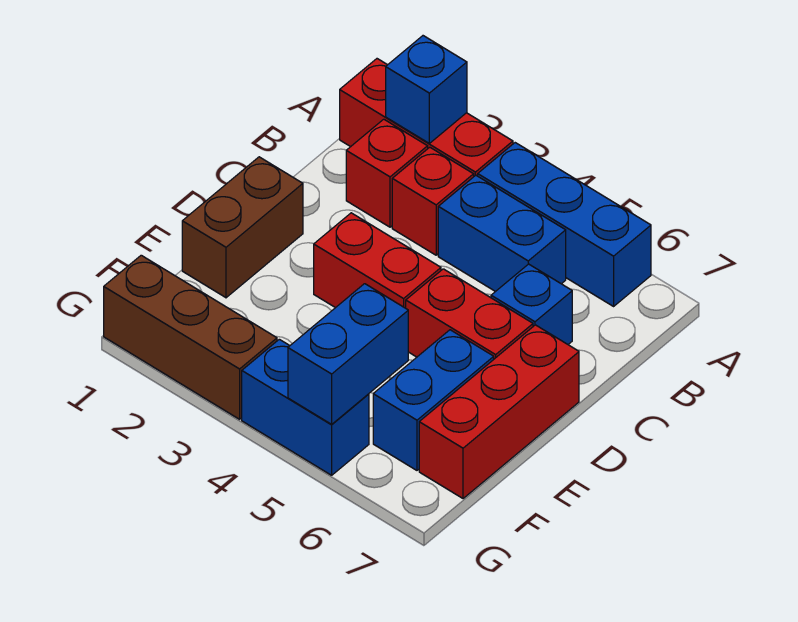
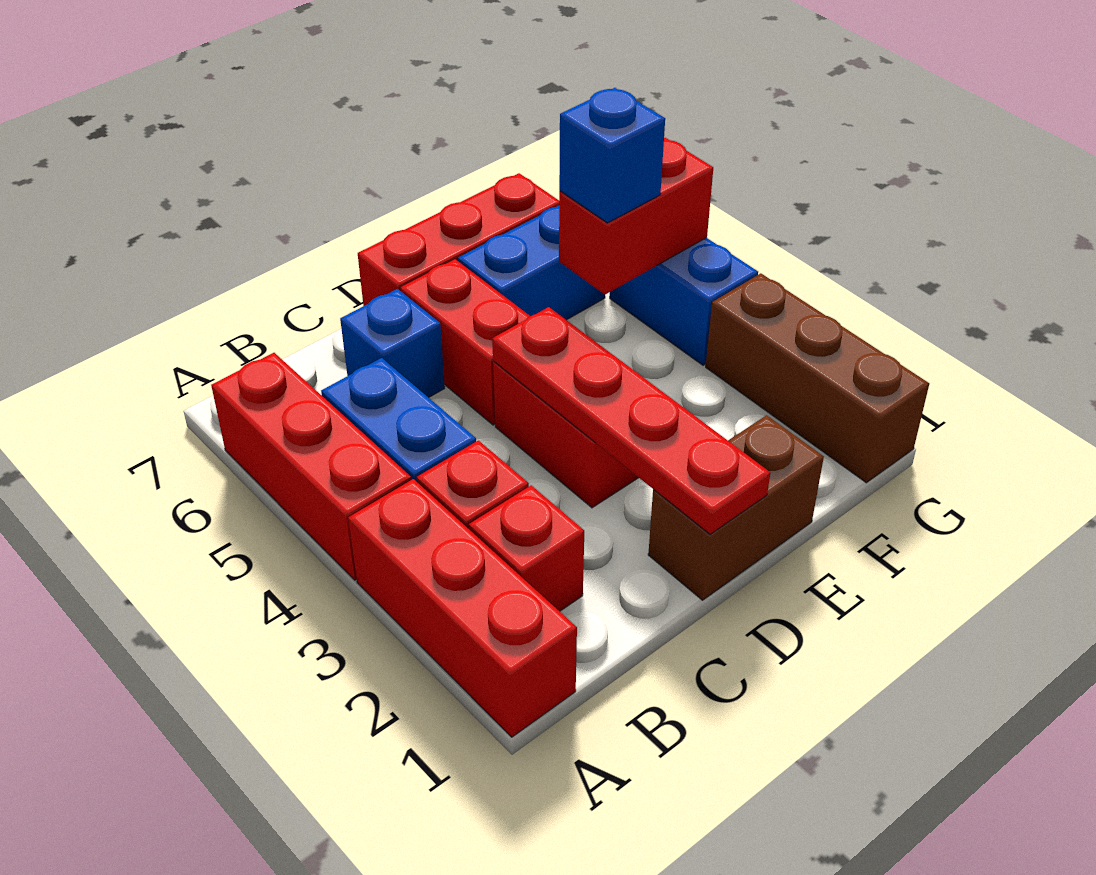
blue 1x1 brick [386,36,467,143] -> blue 1x1 brick moved to [559,88,665,223]
blue 1x3 brick [478,143,651,306] -> red 1x3 brick [211,353,411,580]
none -> red 1x4 plate [492,307,770,534]
blue 1x2 brick [288,284,408,425] -> red 1x2 brick [559,138,713,294]

